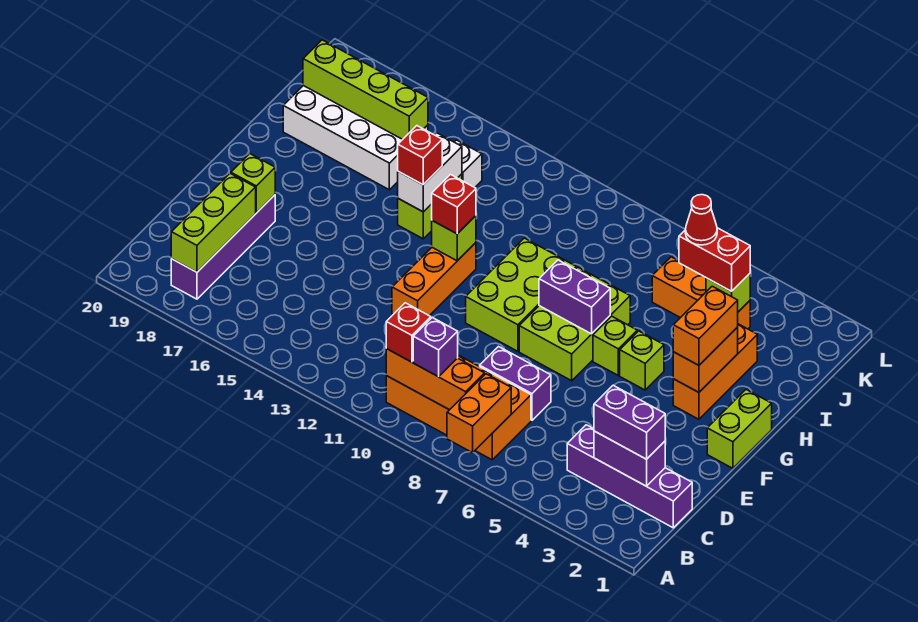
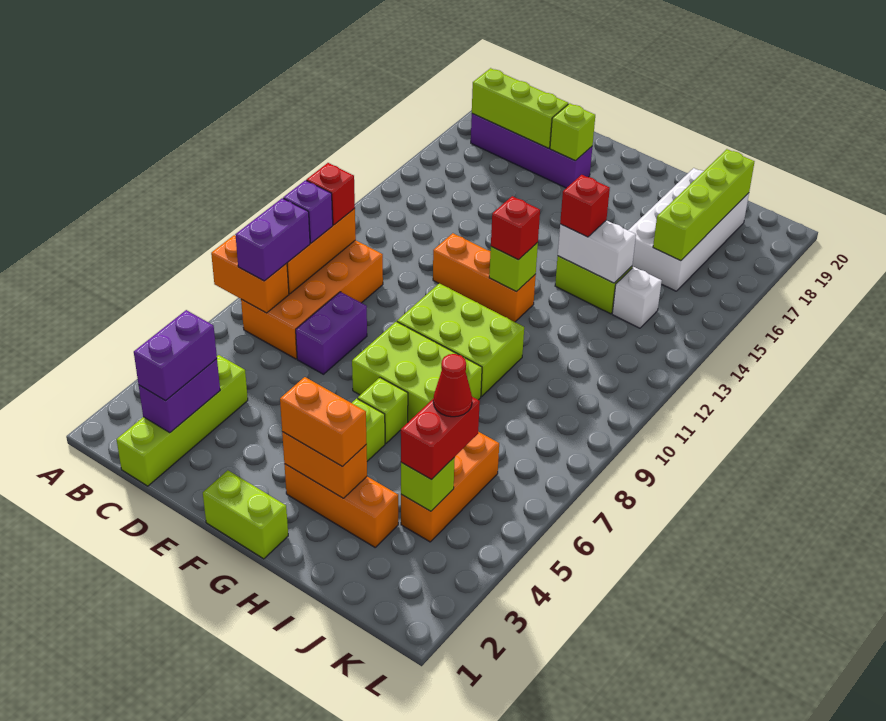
purple 1x4 brick [567,425,692,528] -> lime 1x4 brick [117,355,248,486]
purple 1x2 brick [539,260,610,334] -> purple 1x2 brick moved to [235,198,310,281]

